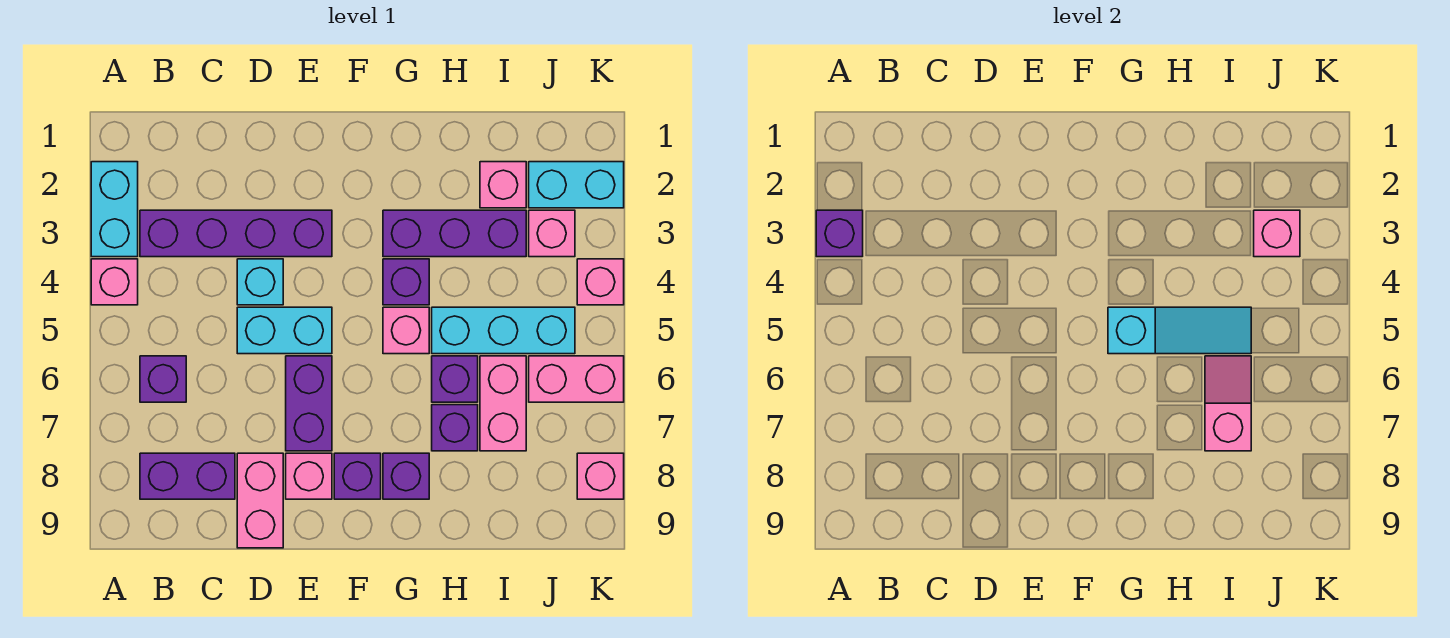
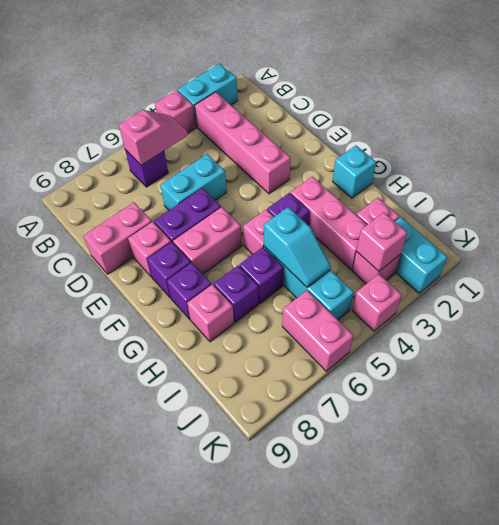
purple 1x1 brick [816,210,863,257] -> none
purple 1x4 brick [140,210,332,257] -> pink 1x4 brick [195,92,291,194]
purple 1x2 brick [140,453,235,499] -> none
cyan 1x1 brick [237,259,283,305] -> cyan 1x1 brick moved to [333,145,376,198]
cyan 1x2 brick [237,307,332,354] -> cyan 1x2 brick turned to [160,154,227,210]
purple 1x3 brick [383,210,526,257] -> pink 1x3 brick [290,177,367,270]
cyan 1x3 slope [1108,307,1251,354] -> cyan 1x2 slope [264,207,331,287]
pink 1x2 brick [480,356,526,451] -> pink 1x2 brick moved to [173,207,242,274]
pink 1x2 slope [1205,356,1251,451] -> pink 1x2 slope moved to [119,110,188,165]
pink 1x1 brick [577,453,624,499] -> pink 1x1 brick moved to [187,284,234,342]

